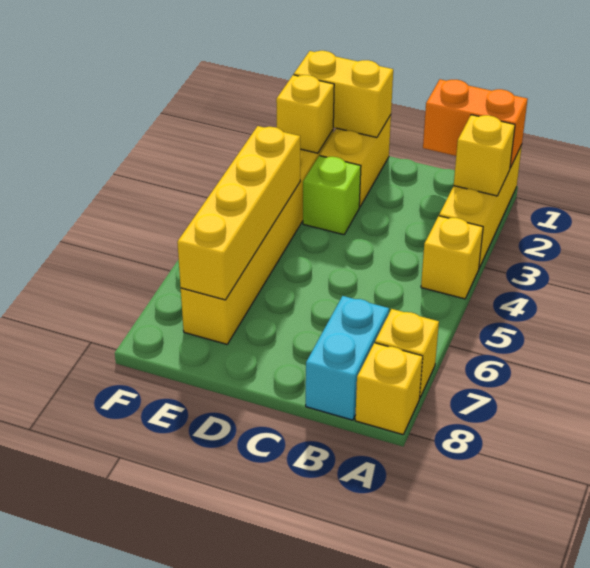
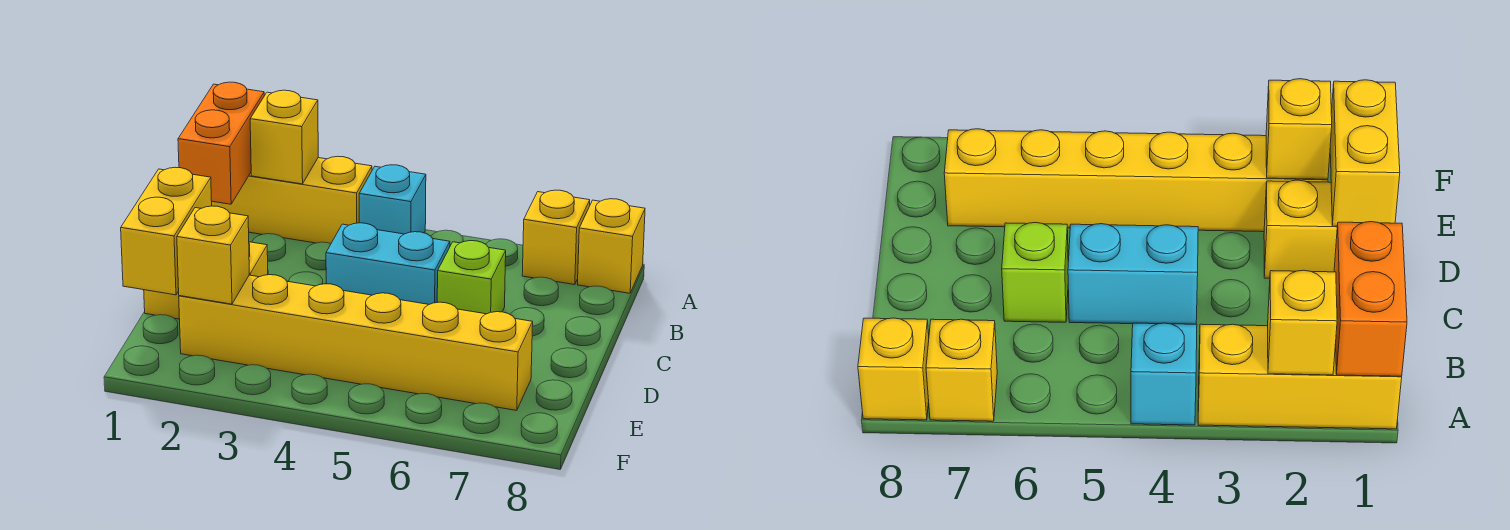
yellow 1x1 brick [421,216,483,299] -> cyan 1x1 brick [359,165,426,234]
cyan 1x2 brick [306,296,389,420] -> cyan 1x2 brick moved to [326,223,450,304]
lime 1x1 brick [303,156,361,235] -> lime 1x1 brick moved to [437,241,506,314]
yellow 1x4 brick [177,126,300,300] -> none

